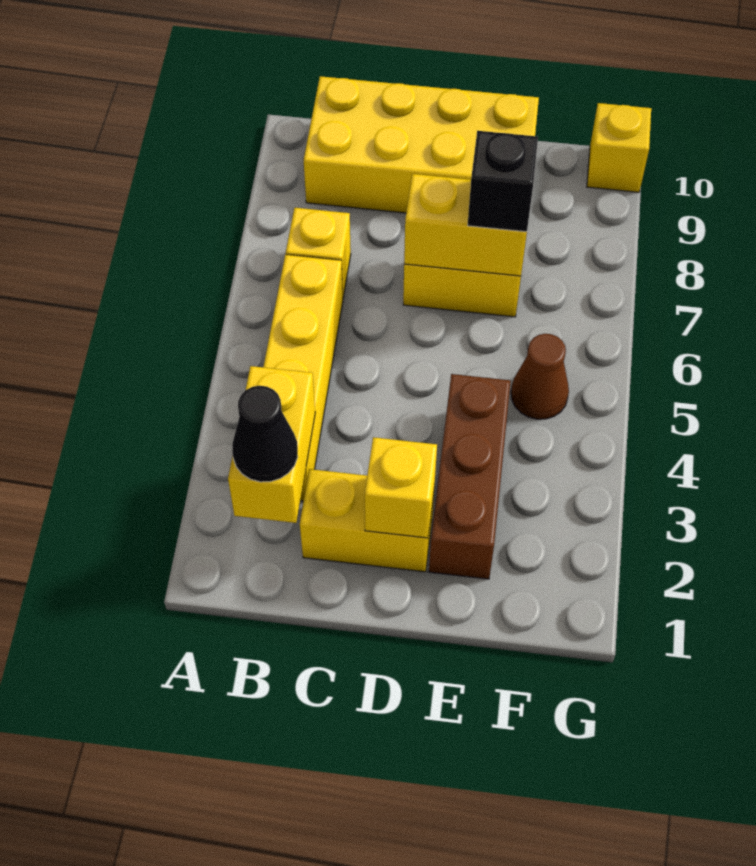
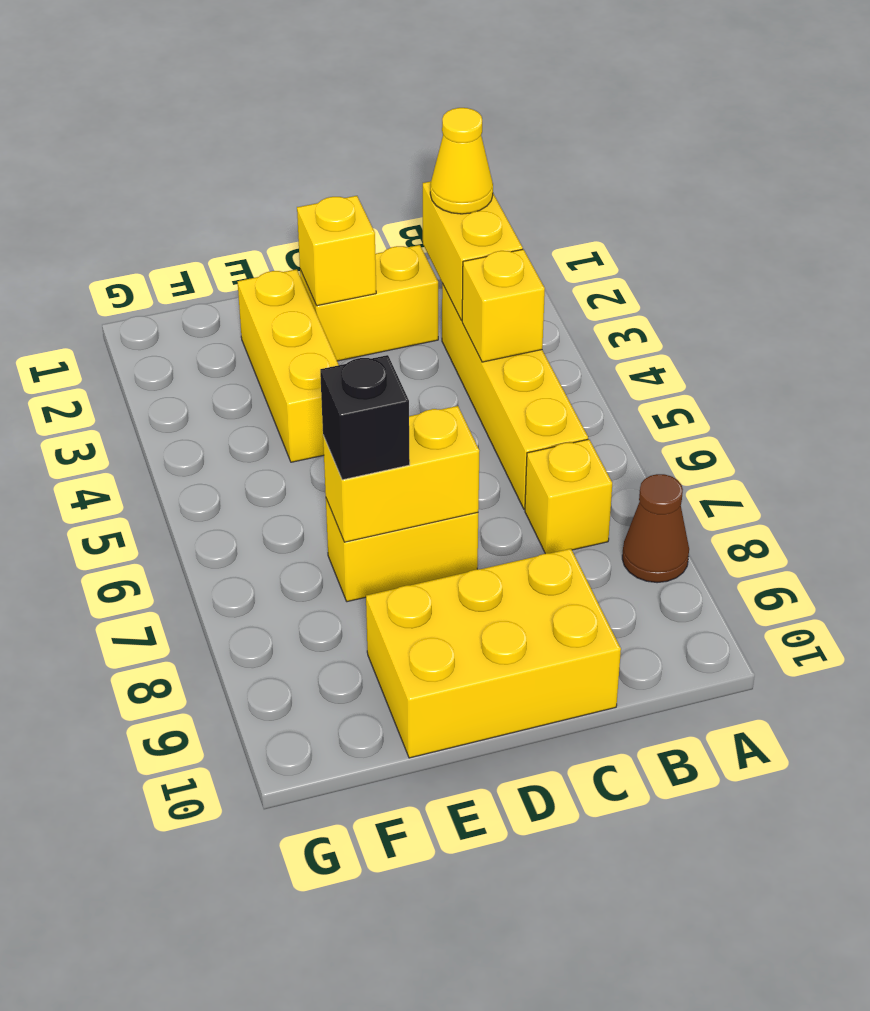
black 1x1 cone [232,386,298,482] -> yellow 1x1 cone [430,108,493,214]
yellow 2x4 brick [304,76,539,213] -> yellow 2x3 brick [366,549,621,758]
brown 1x3 brick [429,374,511,579] -> yellow 1x3 brick [237,269,339,462]
brown 1x1 cone [511,334,569,419] -> brown 1x1 cone moved to [622,474,689,583]
yellow 1x1 brick [587,103,651,192] -> yellow 1x1 brick moved to [462,249,545,362]

